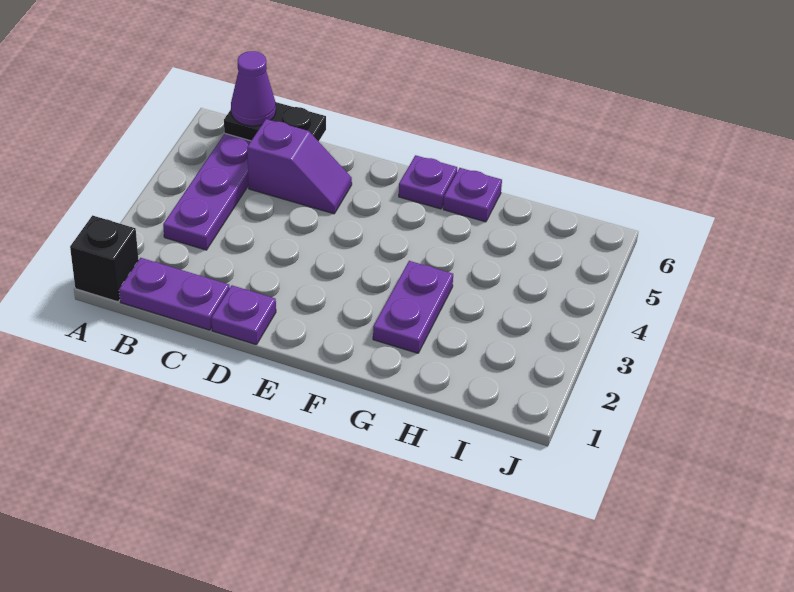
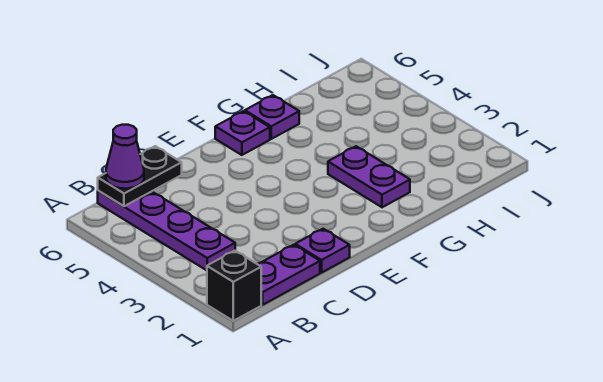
purple 1x2 slope [247,119,352,214] -> none

